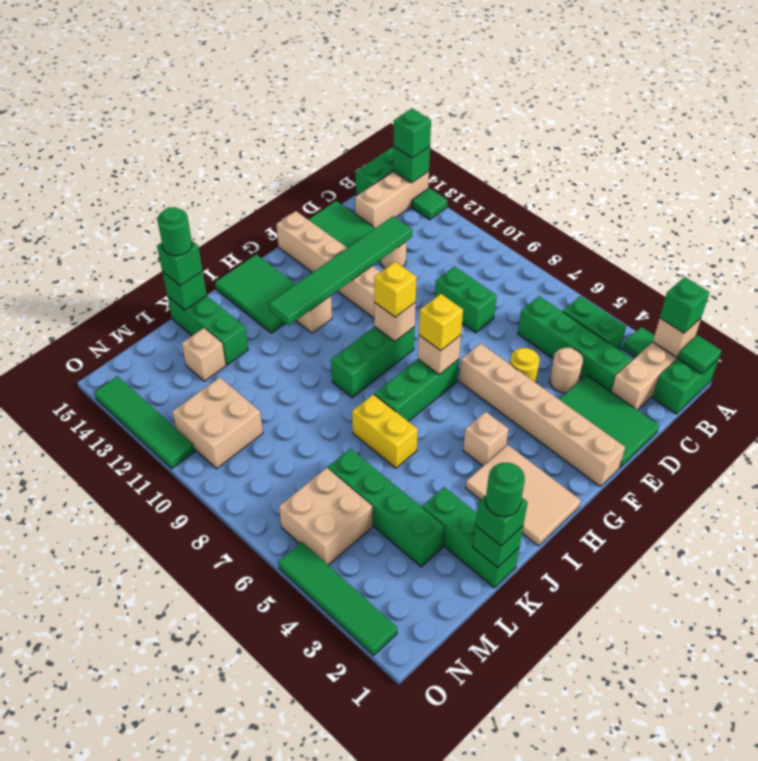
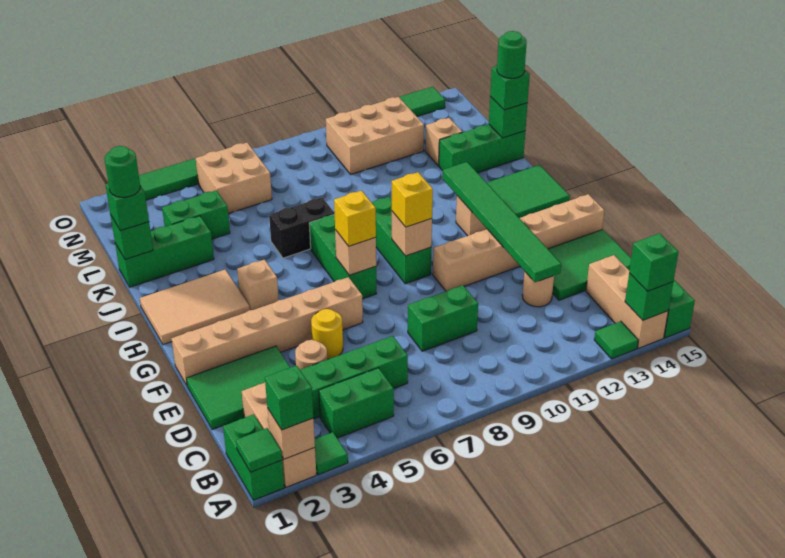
yellow 1x2 brick [352,394,418,468] -> black 1x2 brick [269,198,335,258]
green 1x4 brick [328,449,445,567] -> green 1x2 brick [162,190,230,239]
tan 2x2 brick [173,377,263,469] -> tan 2x3 brick [326,97,424,174]

